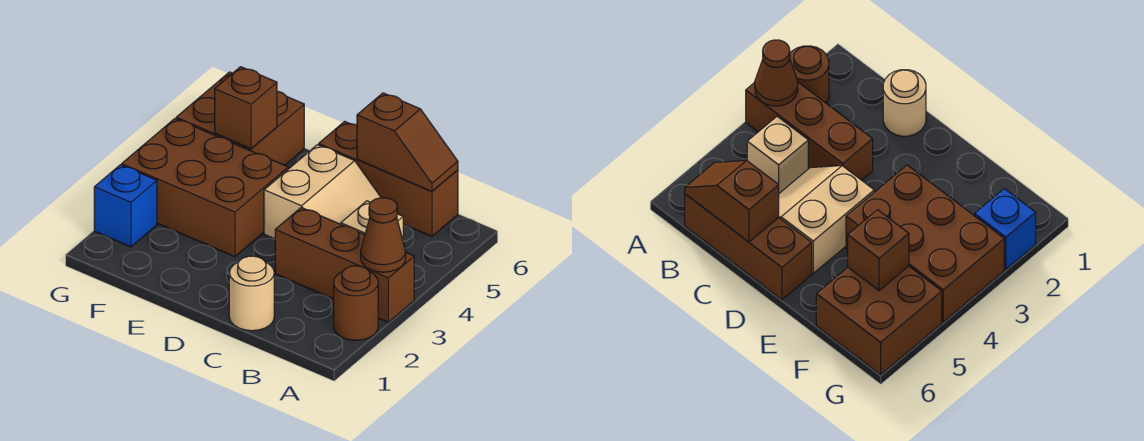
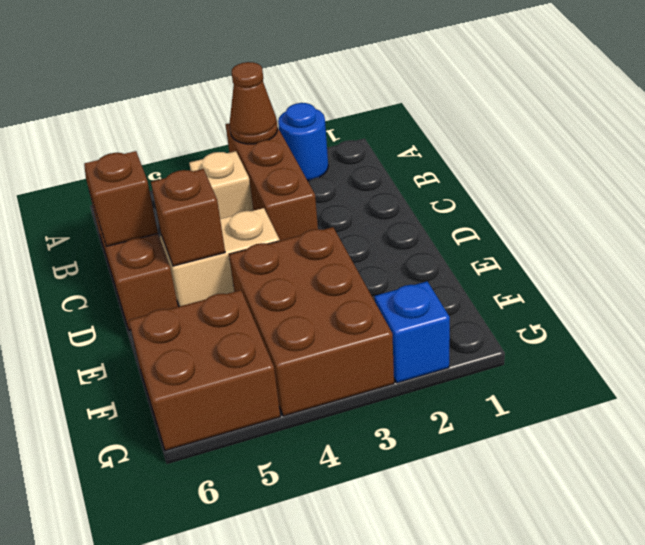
brown 1x1 round brick [334,266,378,340] -> blue 1x1 round brick [278,103,328,181]
tan 1x1 round brick [229,256,274,331] -> none
brown 1x1 brick [215,67,277,149] -> brown 1x1 brick moved to [151,169,225,266]

